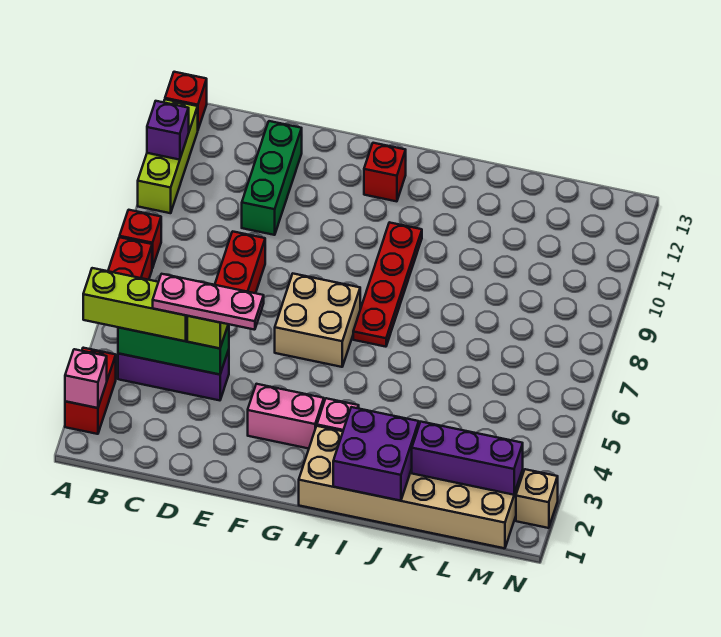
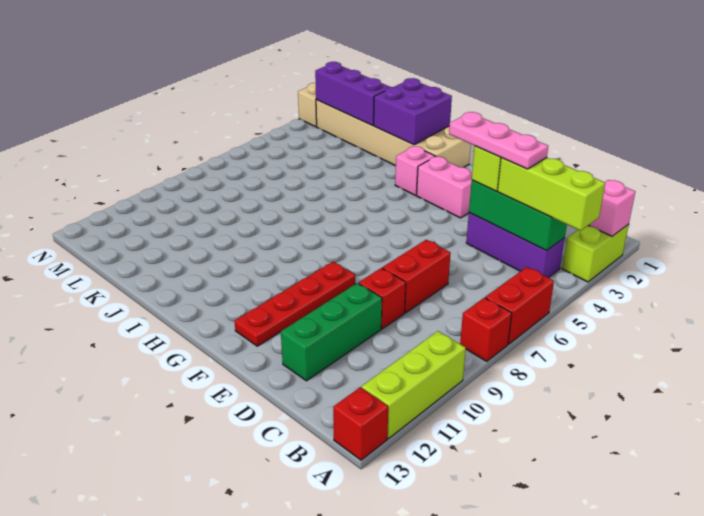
red 1x2 brick [65,348,116,434] -> lime 1x2 brick [562,224,629,282]
purple 1x1 brick [147,101,189,160] -> none
tan 2x2 brick [275,274,360,367] -> none
red 1x1 brick [364,143,406,201] -> red 1x1 brick moved to [359,268,406,329]
red 1x4 plate [353,222,422,347] -> red 1x4 plate moved to [235,262,355,346]

